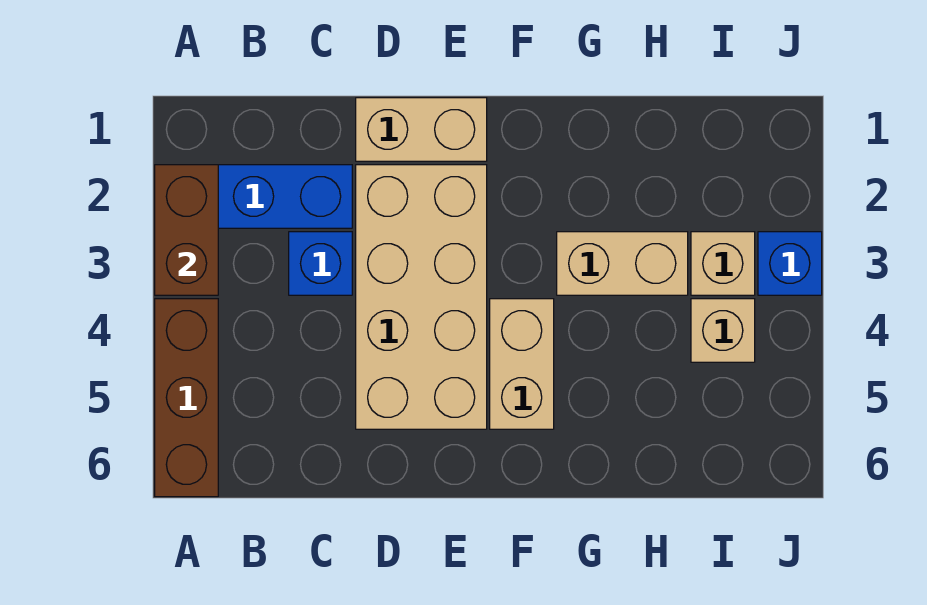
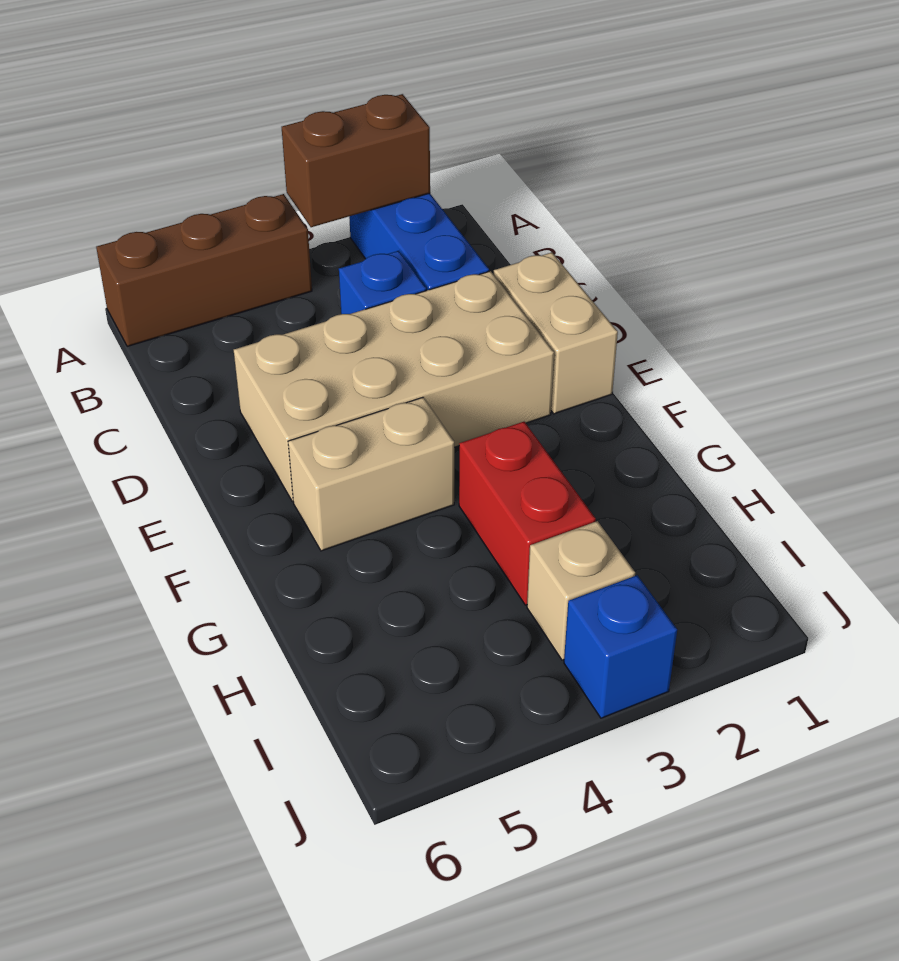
tan 1x2 brick [557,232,688,295] -> red 1x2 brick [459,422,596,605]
tan 1x1 brick [691,299,755,362] -> none

